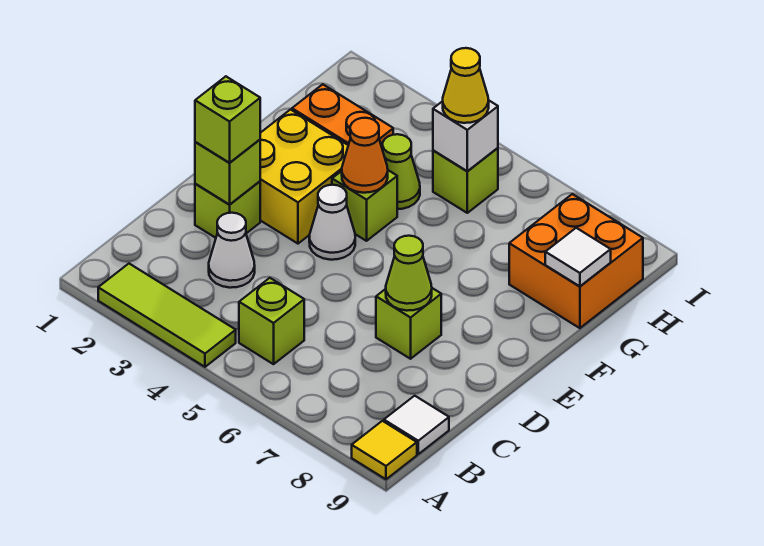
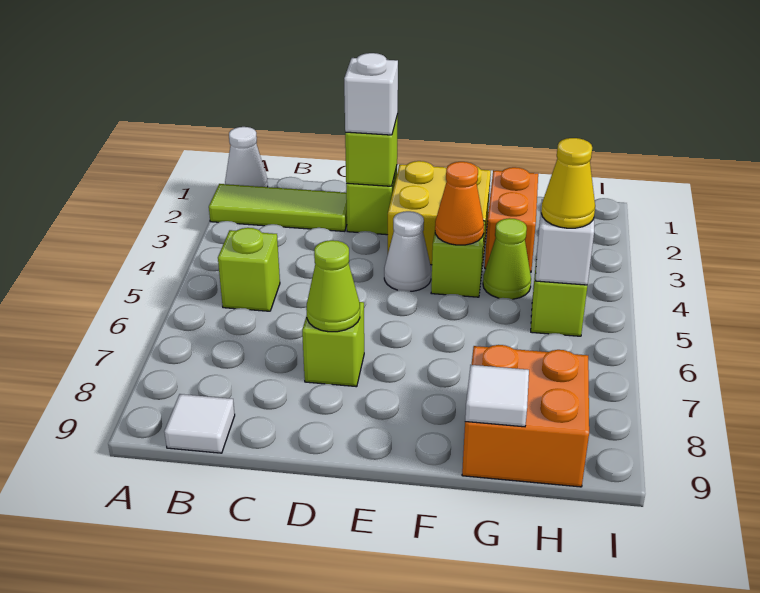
lime 1x3 tile [98,264,236,367] -> lime 1x3 tile turned to [209,184,347,232]
yellow 1x1 tile [352,421,417,479] -> none
white 1x1 cone [209,213,255,288] -> white 1x1 cone moved to [225,127,268,187]
lime 1x1 brick [195,76,260,163] -> white 1x1 brick [344,53,398,135]

